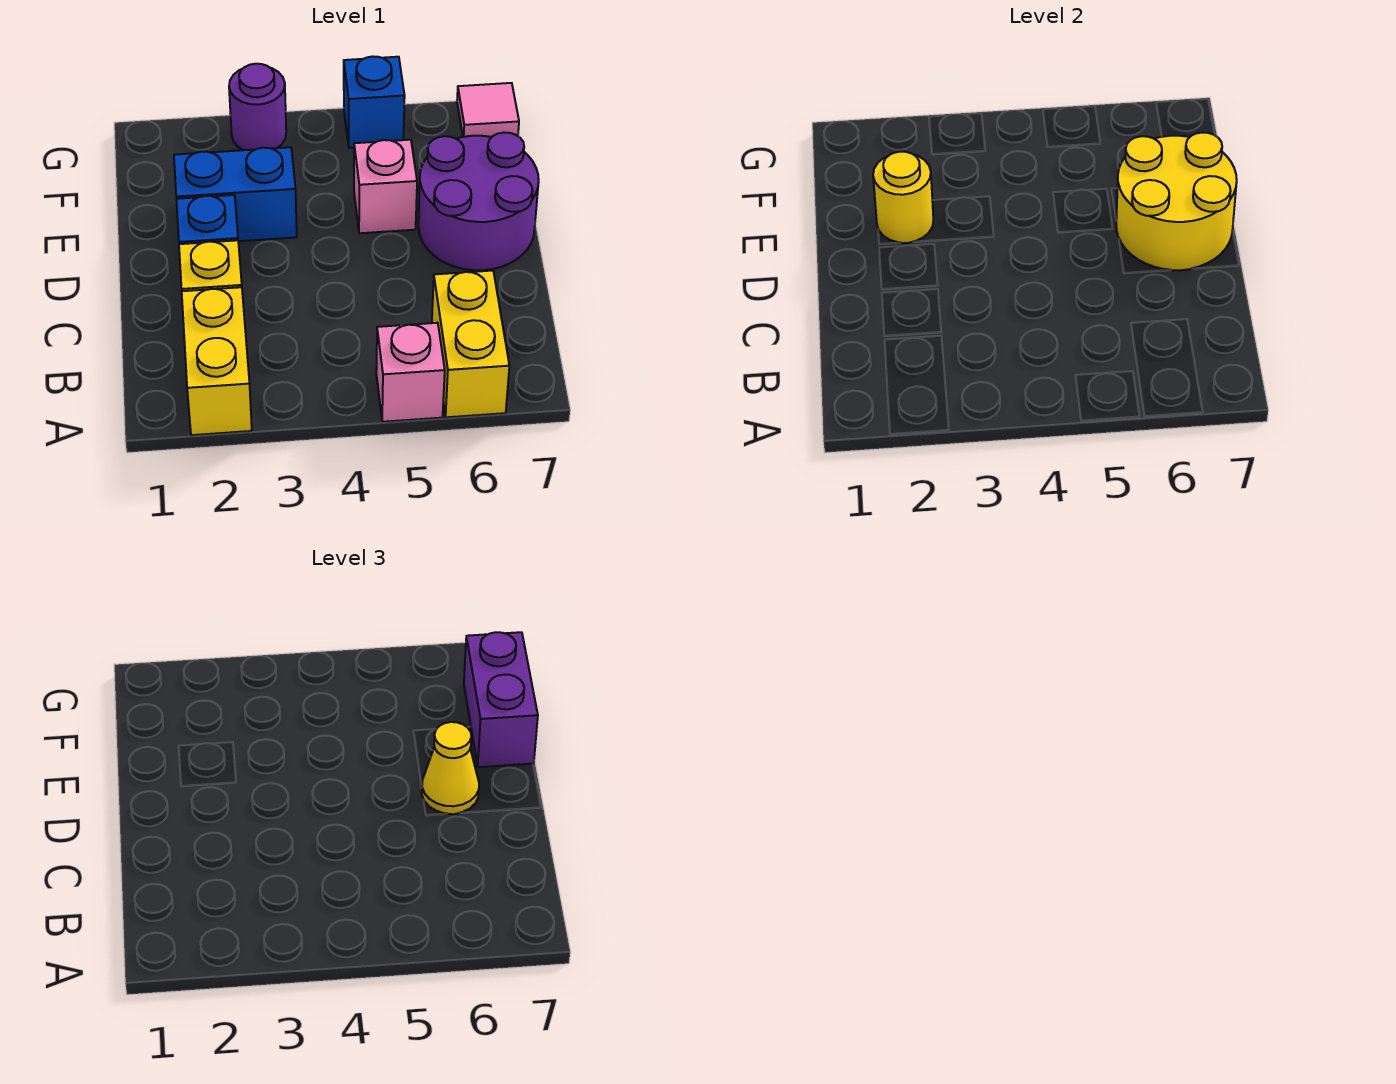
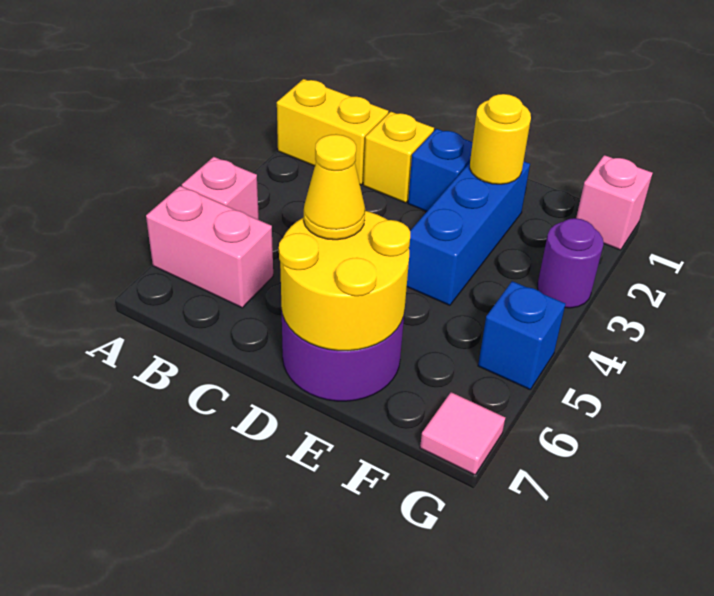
yellow 1x2 brick [432,271,509,417] -> pink 1x2 brick [146,186,273,308]
blue 1x2 brick [174,147,297,241] -> blue 1x3 brick [407,162,530,305]
pink 1x1 brick [354,140,417,233] -> pink 1x1 brick moved to [576,155,653,250]
purple 1x2 brick [464,632,538,767] -> none

